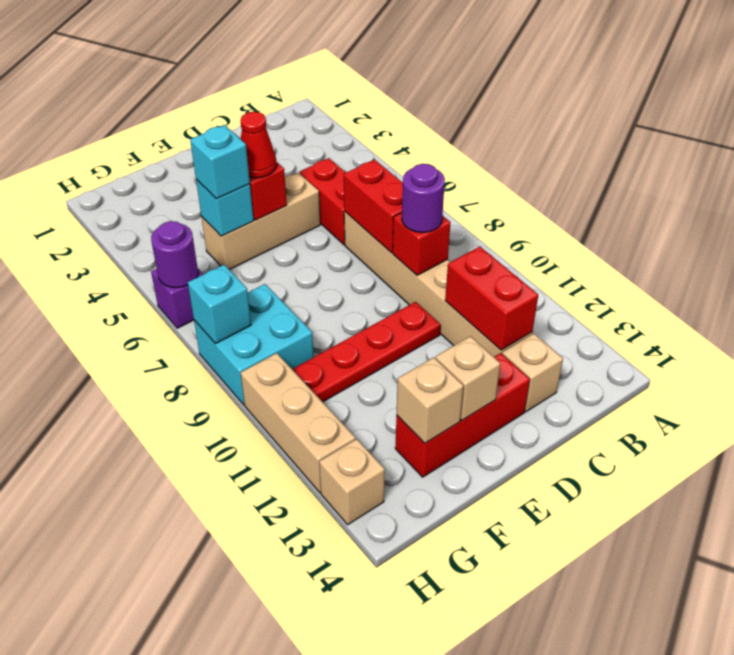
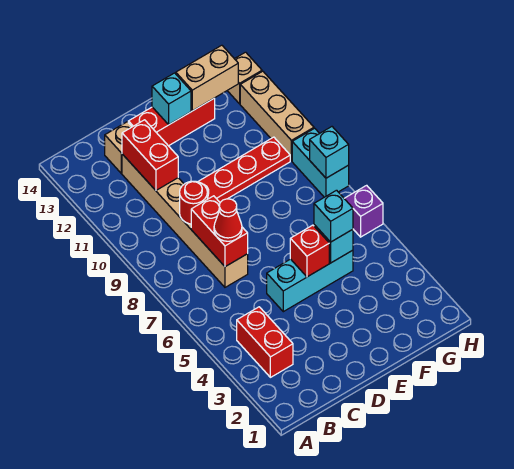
red 1x2 brick [300,158,346,245] -> red 1x2 brick moved to [237,307,293,377]
red 1x1 brick [393,213,451,275] -> red 1x1 round brick [180,181,207,224]
purple 1x1 round brick [402,164,445,233] -> none
tan 1x3 brick [202,172,320,270] -> cyan 1x3 brick [267,250,353,312]
red 1x1 cone [241,112,277,178] -> red 1x1 cone moved to [214,199,242,241]
tan 1x1 brick [435,336,500,420] -> cyan 1x1 brick [152,73,191,124]
tan 1x1 brick [397,357,463,443] -> tan 1x2 brick [176,45,238,111]
cyan 2x2 brick [194,284,314,405] -> cyan 1x2 brick [292,128,349,197]
purple 1x1 round brick [151,221,198,288] -> none

